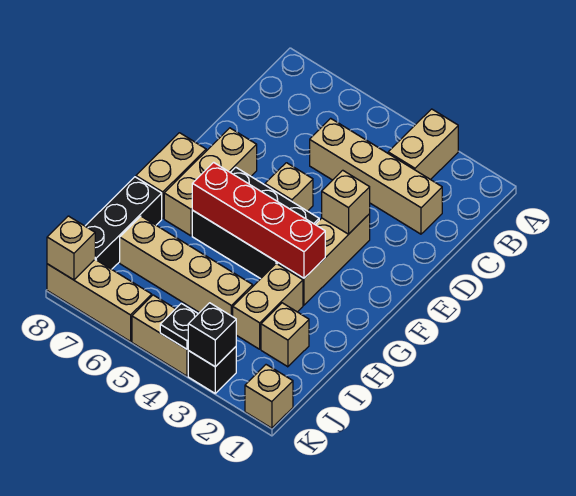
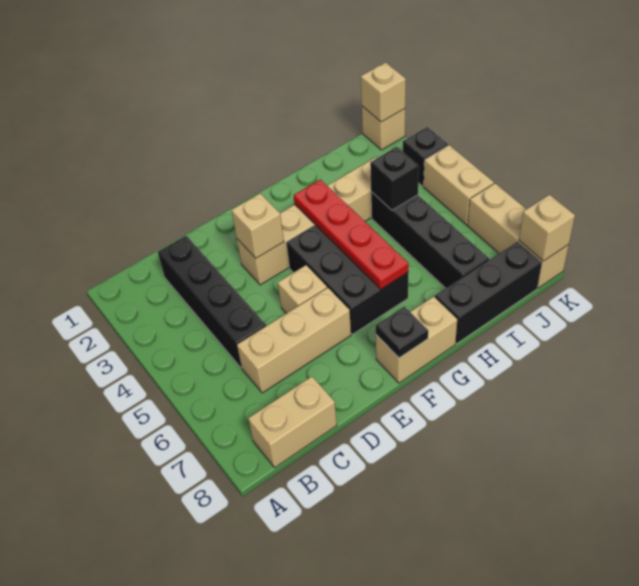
tan 1x2 brick [388,109,458,180] -> tan 1x2 brick moved to [248,376,337,468]
tan 1x4 brick [310,118,442,234] -> black 1x4 brick [158,236,266,368]
tan 1x3 brick [164,128,257,236] -> tan 1x3 brick moved to [237,288,351,393]
red 1x4 brick [192,162,325,278] -> red 1x4 plate [294,180,409,289]
tan 1x1 brick [261,303,309,367] -> tan 1x1 brick moved to [361,62,406,122]
tan 1x4 brick [120,216,253,317] -> black 1x4 brick [371,192,489,288]
black 1x1 brick [188,303,236,367] -> black 1x1 brick moved to [370,147,419,210]
black 1x1 plate [160,303,198,349] -> black 1x1 plate moved to [376,307,428,358]

